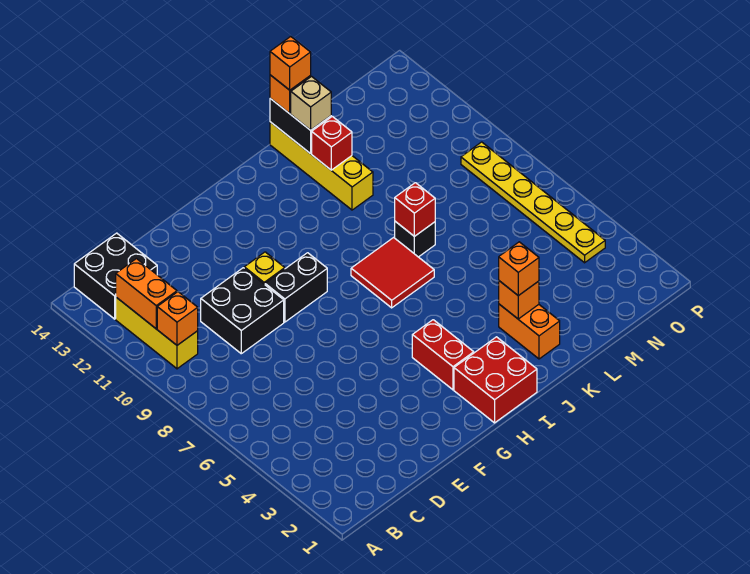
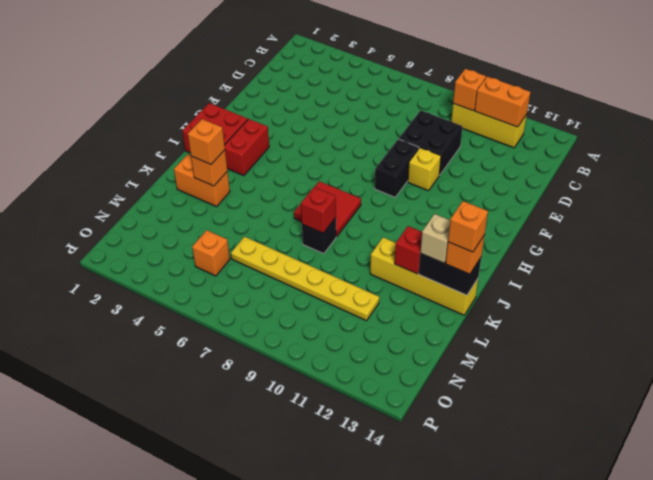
black 2x2 brick [74,233,157,319] -> none
red 1x2 brick [412,320,474,390] -> red 1x2 brick turned to [224,119,269,176]
none -> orange 1x1 brick [192,230,230,276]
yellow 1x6 plate [461,142,605,263] -> yellow 1x6 plate moved to [231,237,379,321]

